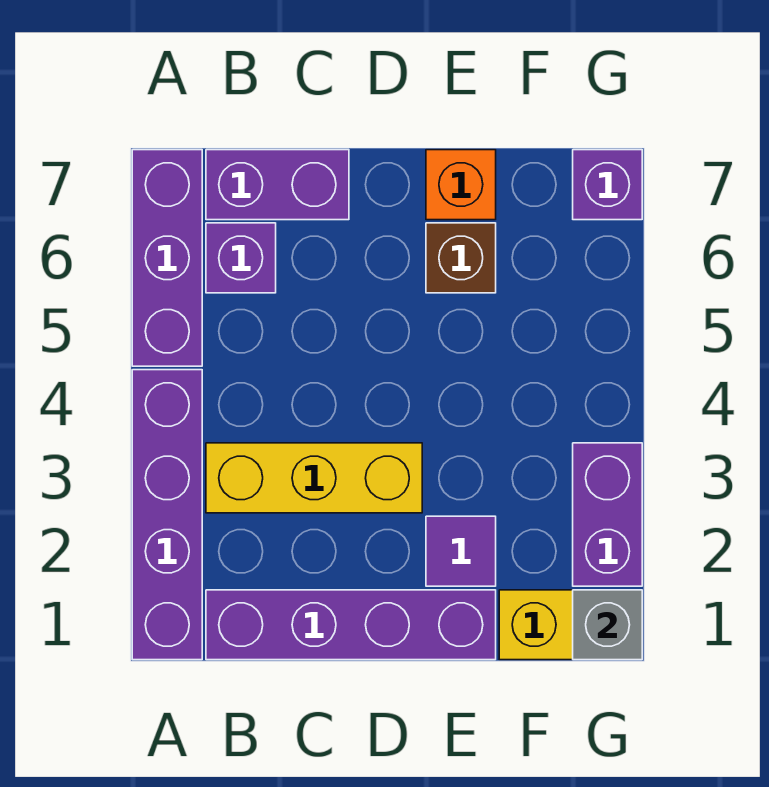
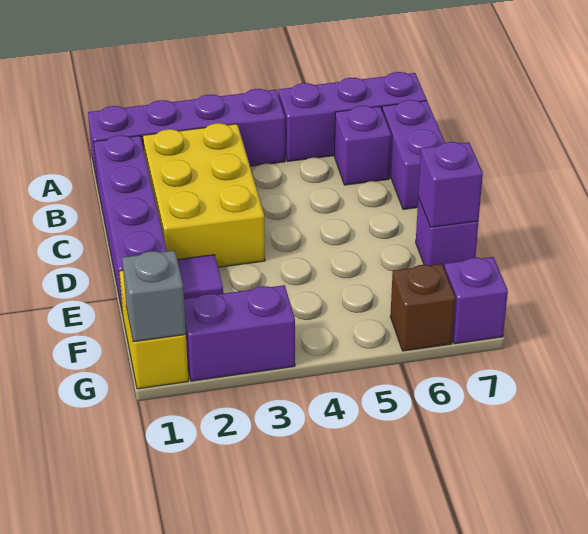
yellow 1x3 brick [206,443,422,513] -> yellow 2x3 brick [143,123,265,267]
brown 1x1 brick [426,223,496,293] -> brown 1x1 brick moved to [390,264,455,351]
orange 1x1 brick [426,150,496,220] -> purple 1x1 brick [416,198,478,267]
none -> purple 1x1 brick [418,142,483,227]

